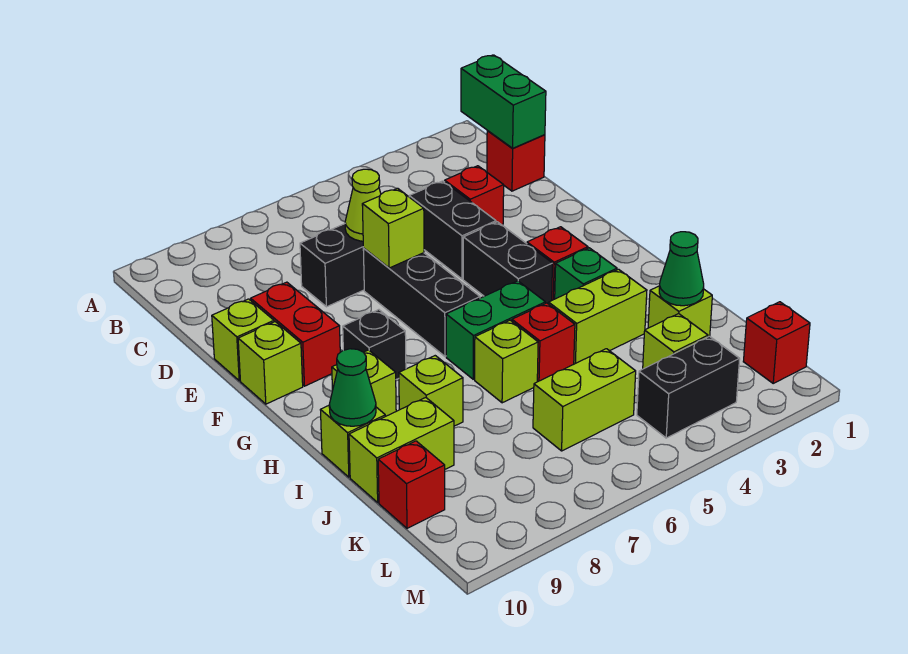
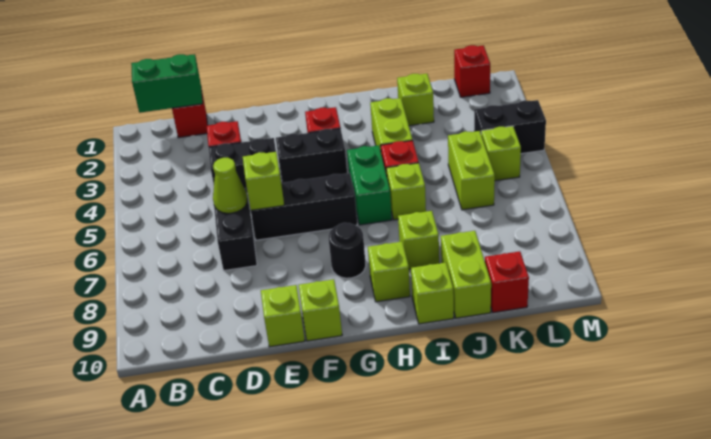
red 1x2 brick [251,282,340,386] -> none
black 1x1 brick [343,310,406,379] -> black 1x1 round brick [329,223,366,278]
green 1x1 brick [555,248,617,299] -> none
green 1x1 cone [329,349,376,426] -> none
green 1x1 cone [659,232,704,306] -> none
lime 1x1 brick [643,314,708,369] -> lime 1x1 brick moved to [481,126,521,181]
black 1x2 brick [637,336,740,438] -> black 1x2 brick turned to [474,100,546,154]

